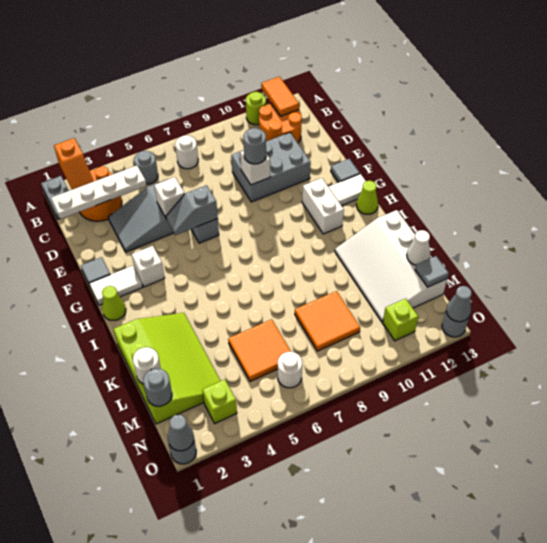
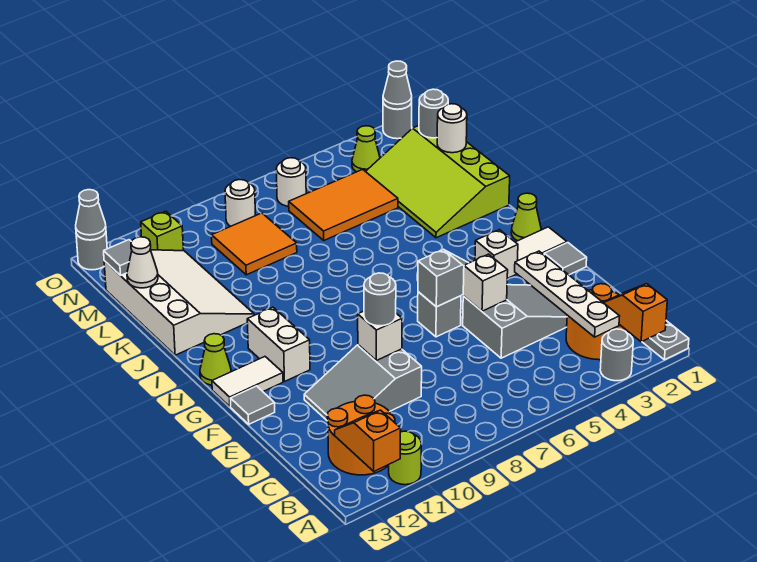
orange 1x2 tile [261,77,299,116] -> orange 1x2 slope [335,410,401,471]
grey 1x1 round brick [134,151,158,184] -> grey 1x1 round brick moved to [600,329,633,381]
white 1x1 round brick [175,135,198,169] -> white 1x1 round brick moved to [225,180,256,226]
white 1x4 plate [51,166,147,219] -> white 1x4 plate turned to [515,251,620,337]
grey 2x3 brick [231,132,311,202] -> grey 2x3 slope [304,345,422,420]
orange 2x2 tile [228,319,291,382] -> orange 2x3 tile [289,169,398,240]
lime 1x1 brick [202,380,237,423] -> lime 1x1 cone [352,126,380,172]

